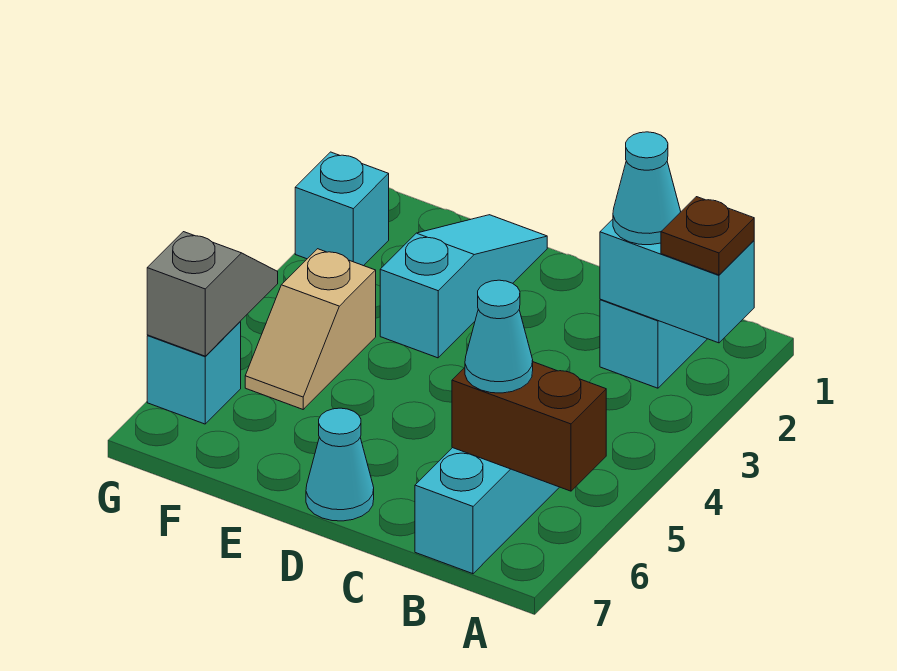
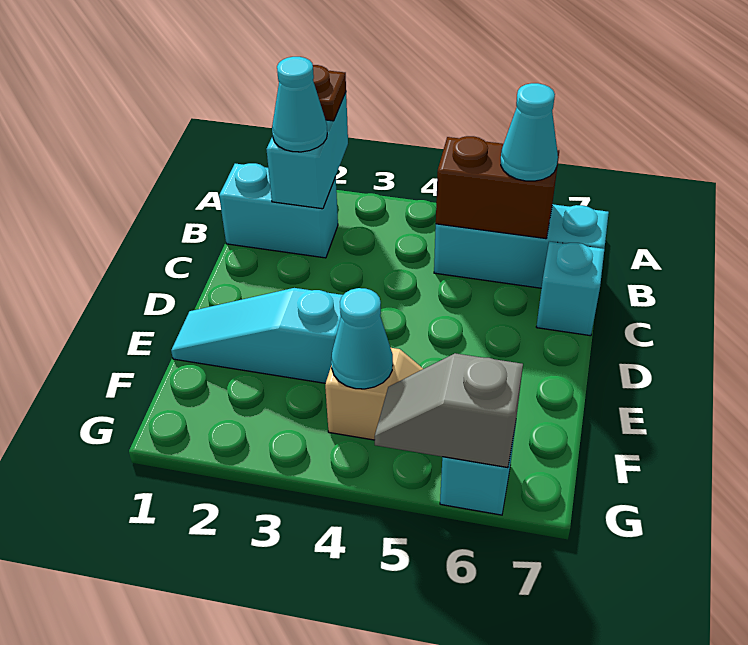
brown 1x2 brick [452,362,606,491] -> brown 1x2 brick turned to [436,136,559,239]
cyan 1x1 cone [306,408,374,521] -> cyan 1x1 cone moved to [331,288,393,389]
cyan 1x1 brick [295,152,389,266] -> cyan 1x1 brick moved to [536,241,604,336]

